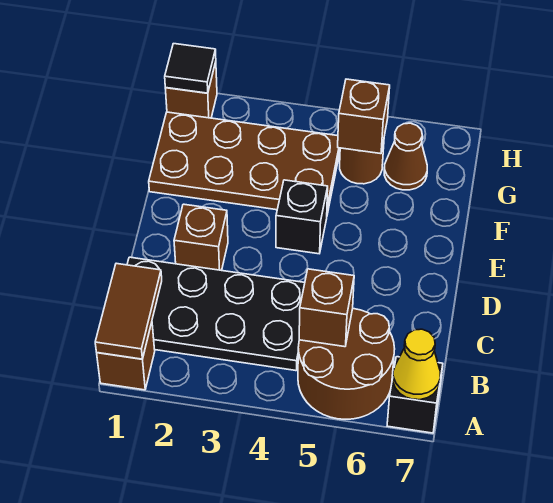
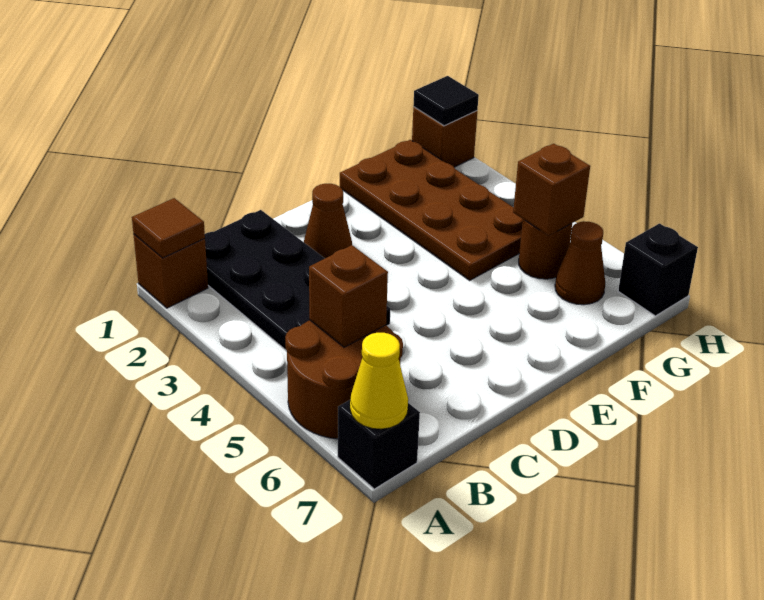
brown 1x2 tile [95,263,162,359] -> brown 1x1 tile [132,198,205,258]
brown 1x1 brick [174,204,228,270] -> brown 1x1 cone [304,184,352,258]
black 1x1 brick [276,180,328,254] -> black 1x1 brick moved to [618,223,698,316]

